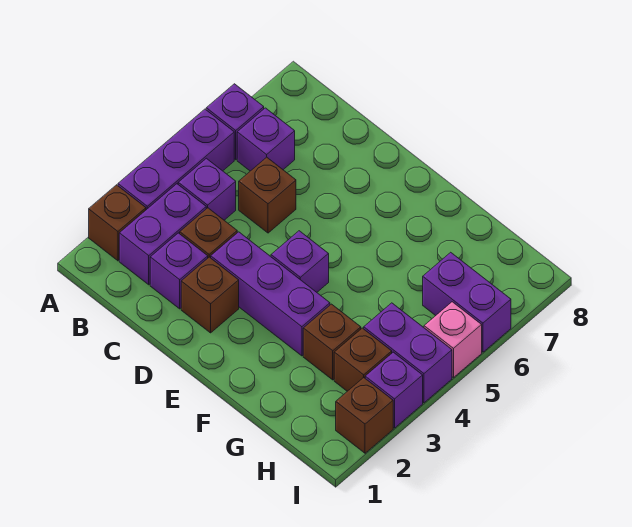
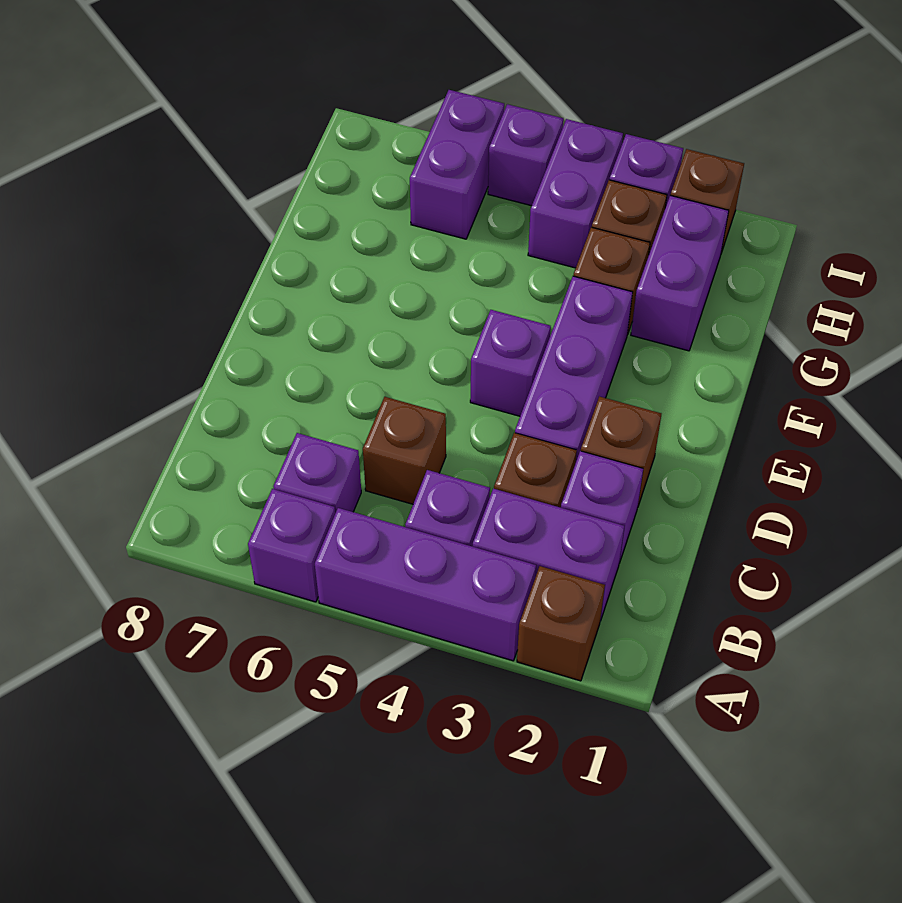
none -> purple 1x2 brick [631,195,729,351]
pink 1x1 brick [424,302,482,377] -> purple 1x1 brick [488,104,563,206]

